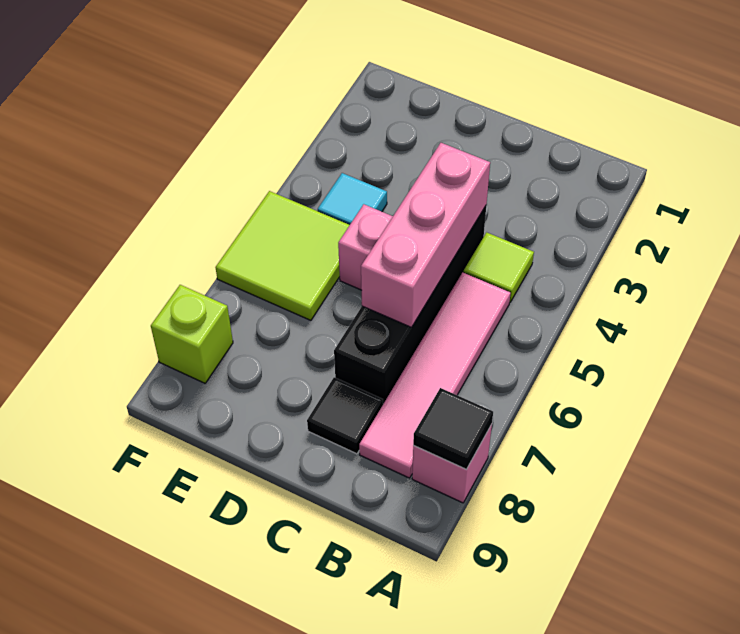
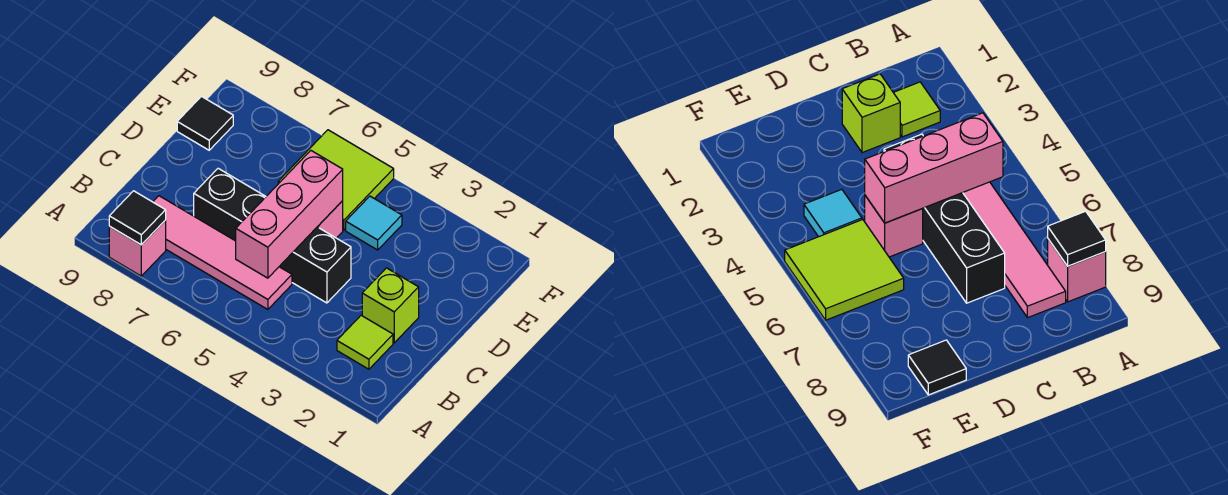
lime 1x1 tile [464,232,534,302] -> lime 1x1 tile moved to [337,315,393,369]
pink 1x3 brick [361,143,490,327] -> pink 1x3 brick turned to [236,150,343,278]
black 1x1 tile [307,377,383,454] -> black 1x1 tile moved to [177,96,233,150]
lime 1x1 brick [151,285,233,383] -> lime 1x1 brick moved to [362,268,419,343]

